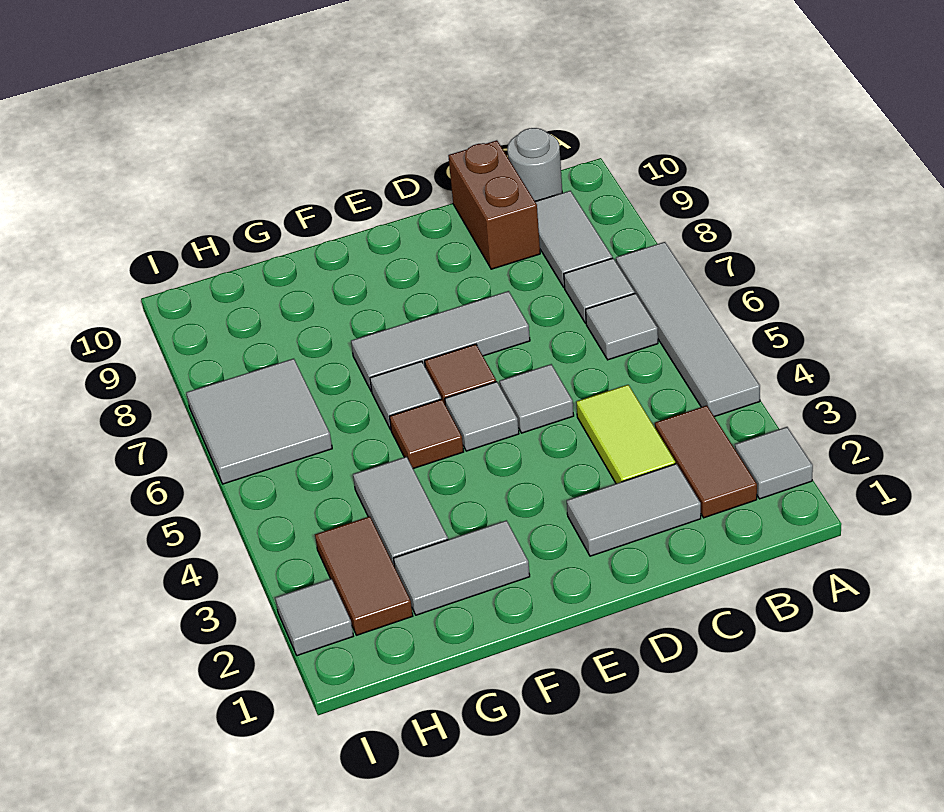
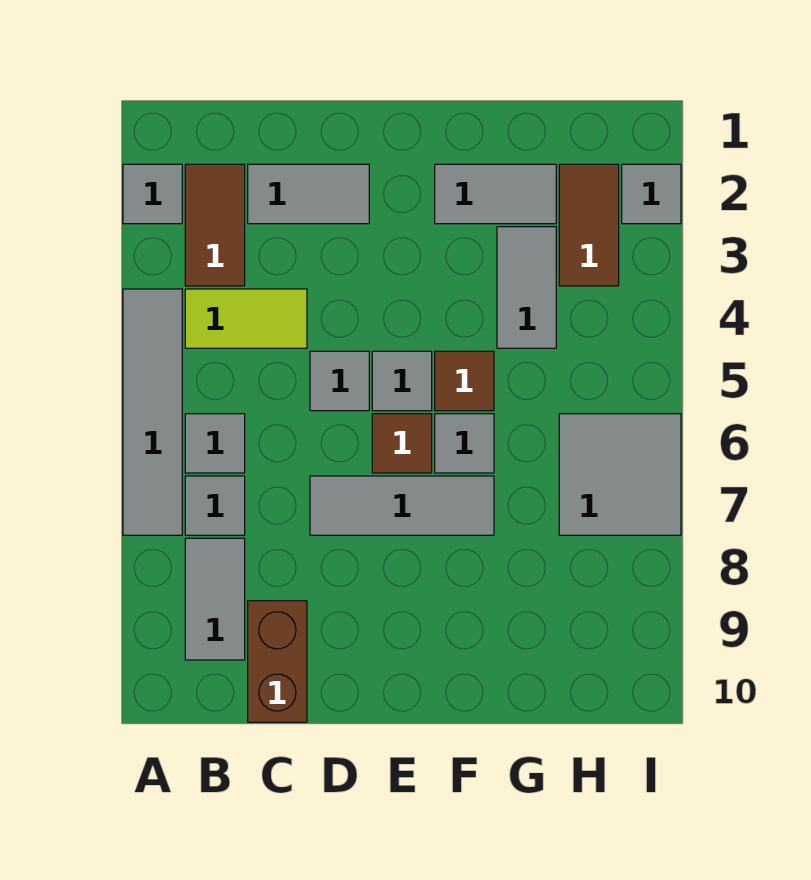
grey 1x1 round brick [507,128,562,201] -> none
lime 1x2 tile [576,385,675,484] -> lime 1x2 tile turned to [185,289,307,348]

